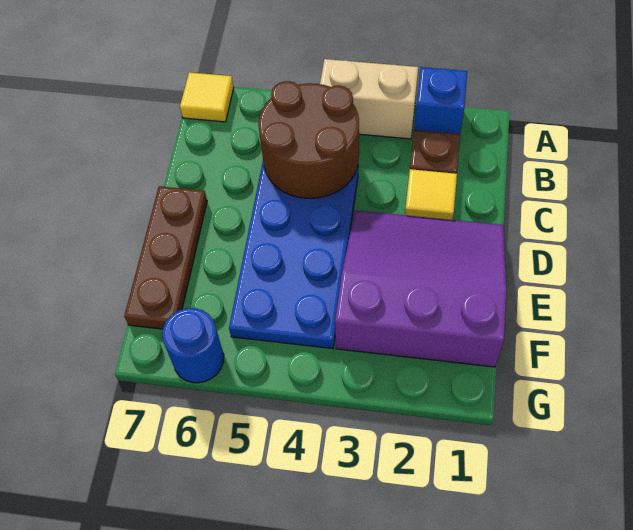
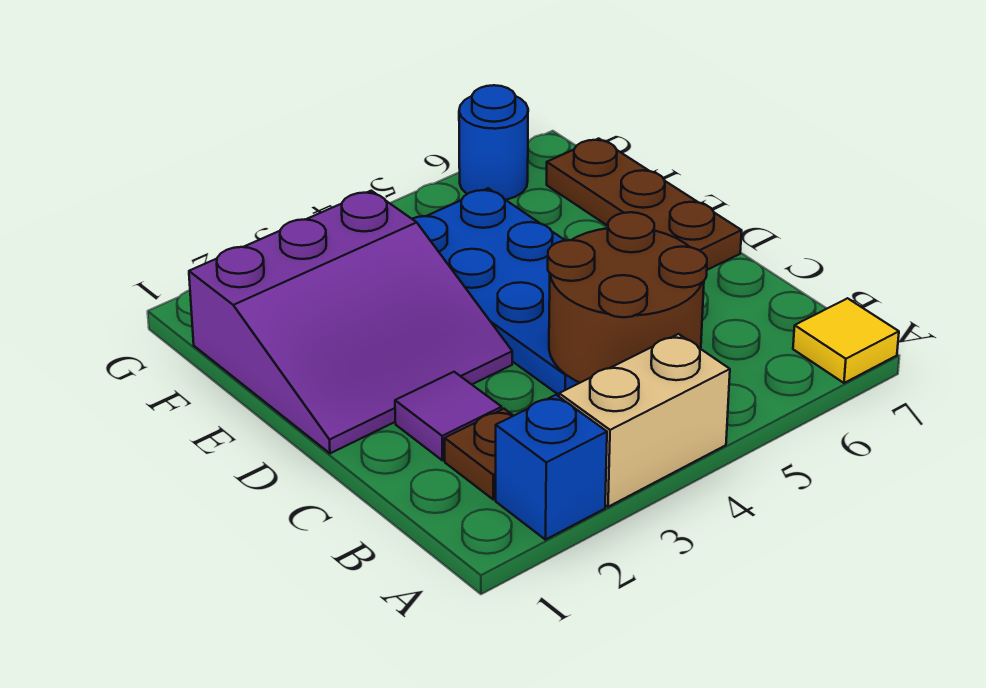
yellow 1x1 tile [405,169,457,220] -> purple 1x1 tile [395,372,502,460]

